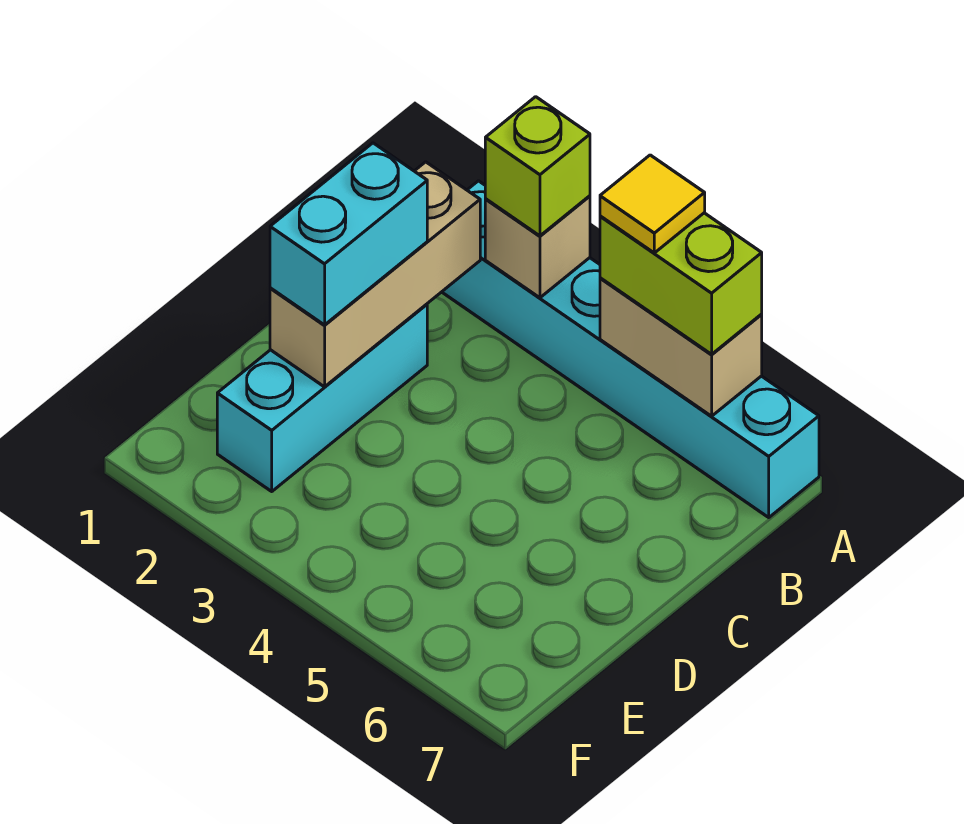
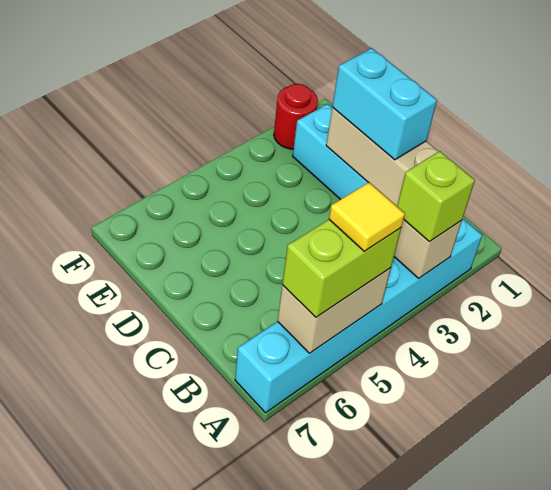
none -> red 1x1 round brick [274,84,318,149]

